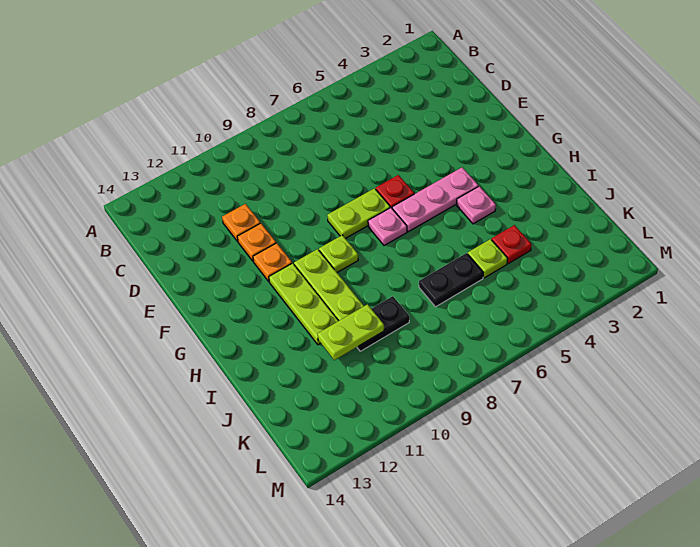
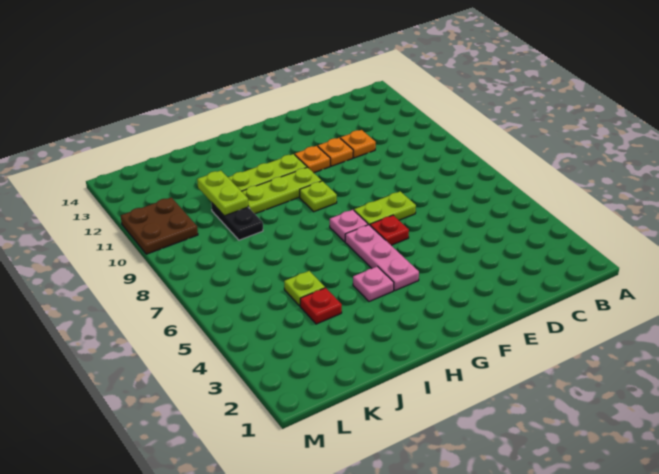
lime 1x2 plate [327,188,390,239] -> lime 1x2 plate turned to [354,191,416,225]
black 1x2 plate [419,253,483,307] -> none
none -> brown 2x2 plate [121,197,198,254]

